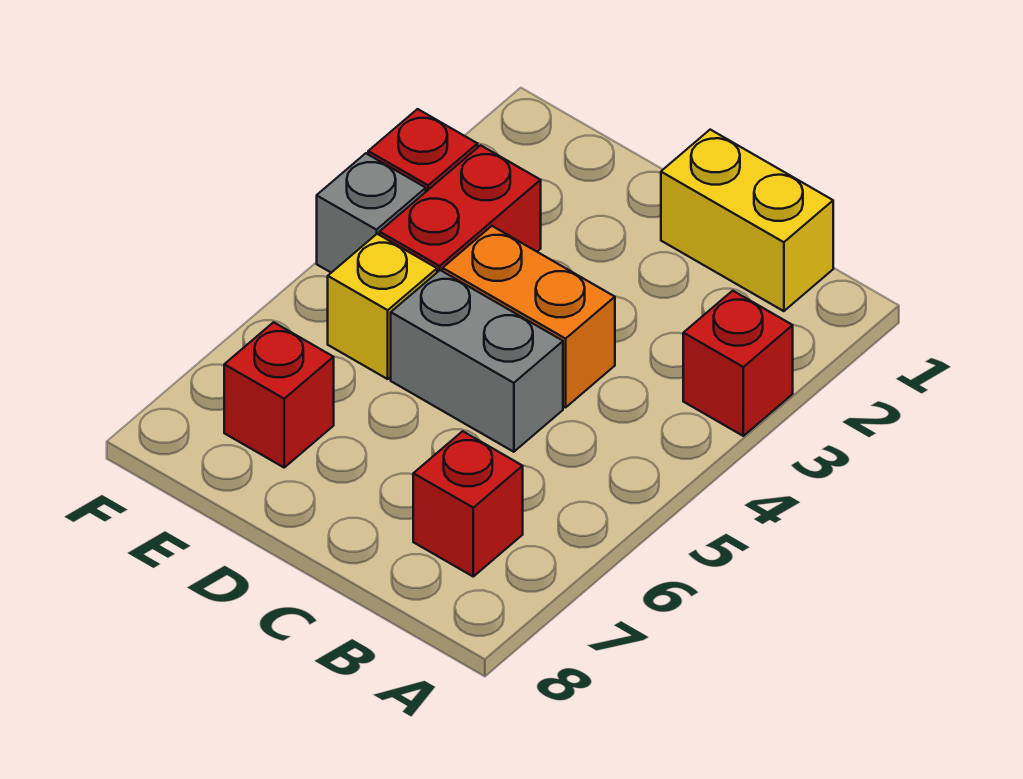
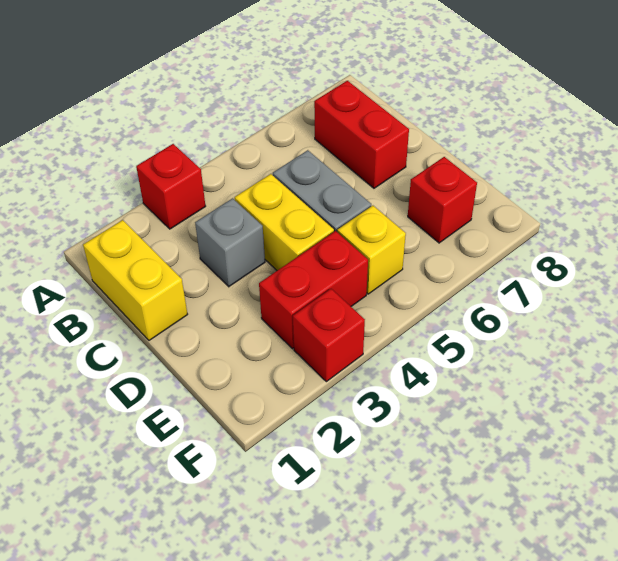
red 1x1 brick [413,431,523,576] -> red 1x2 brick [314,81,409,188]
orange 1x2 brick [443,226,615,408] -> yellow 1x2 brick [235,174,334,270]
grey 1x1 brick [317,153,426,273] -> grey 1x1 brick moved to [195,198,265,287]

